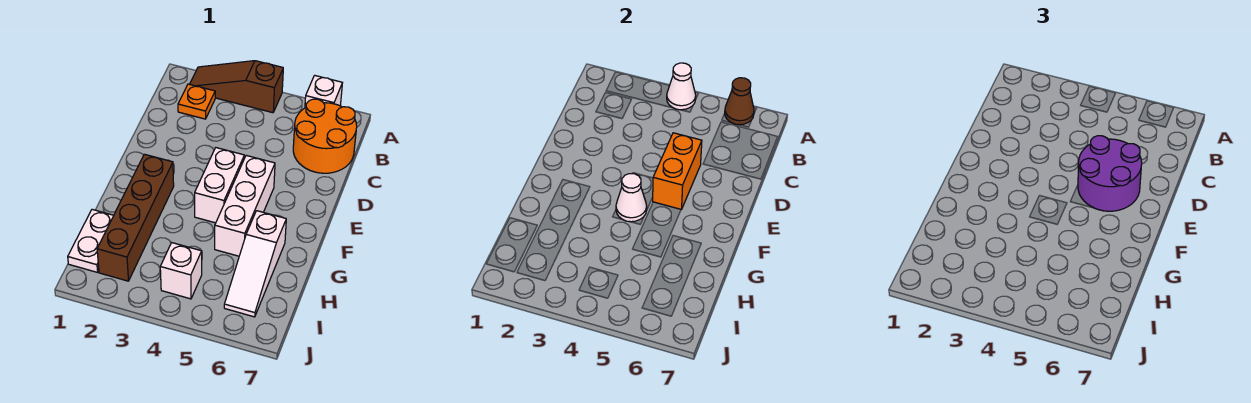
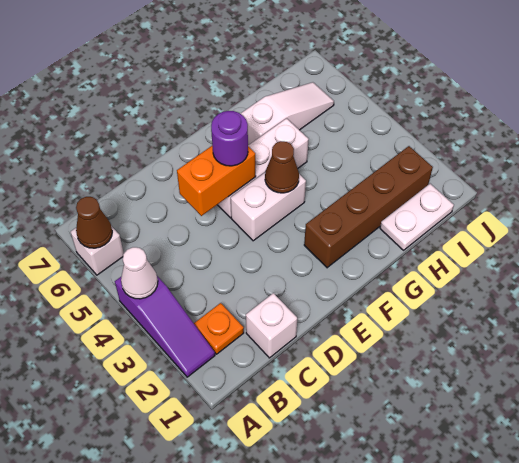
brown 1x3 slope [190,61,283,113] -> purple 1x3 slope [115,276,215,377]
orange 2x2 round brick [293,99,357,173] -> none
purple 2x2 round brick [1078,136,1142,211] -> purple 1x1 round brick [211,111,248,166]
white 1x1 cone [616,174,647,222] -> brown 1x1 cone [265,141,299,193]
white 1x1 brick [160,243,202,299] -> white 1x1 brick moved to [246,293,297,358]

